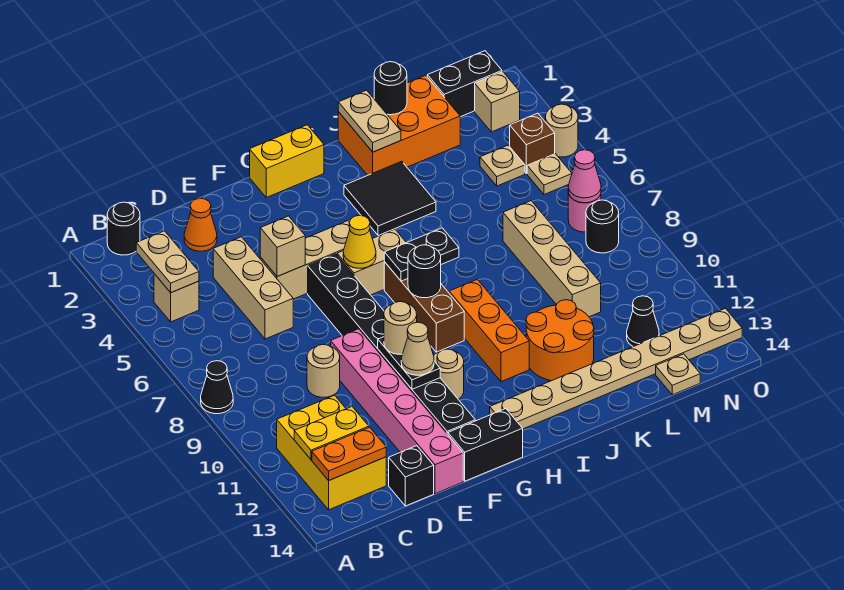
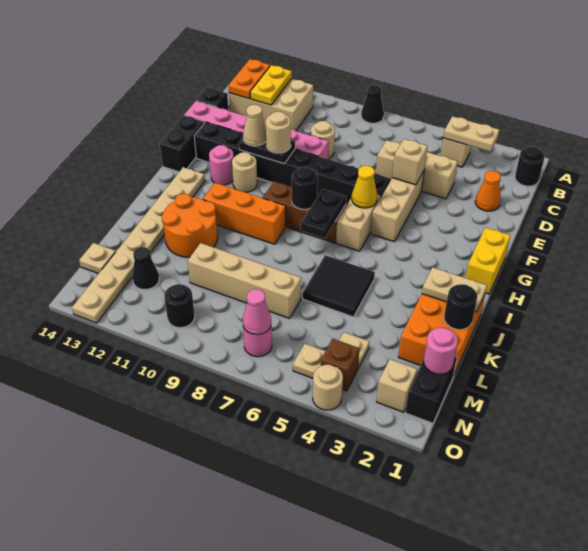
yellow 2x3 brick [277,395,386,510] -> tan 2x3 brick [229,79,313,131]
none -> pink 1x1 round brick [209,145,234,185]
black 2x2 tile [344,161,436,236] -> black 2x2 tile moved to [303,255,375,317]
none -> pink 1x1 round brick [424,328,458,374]
black 1x1 round brick [586,200,619,253] -> black 1x1 round brick moved to [164,284,195,328]

